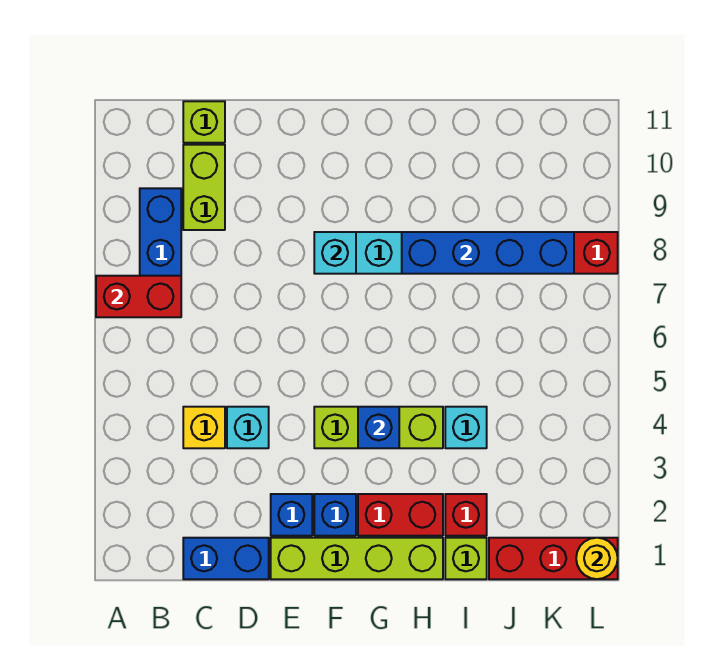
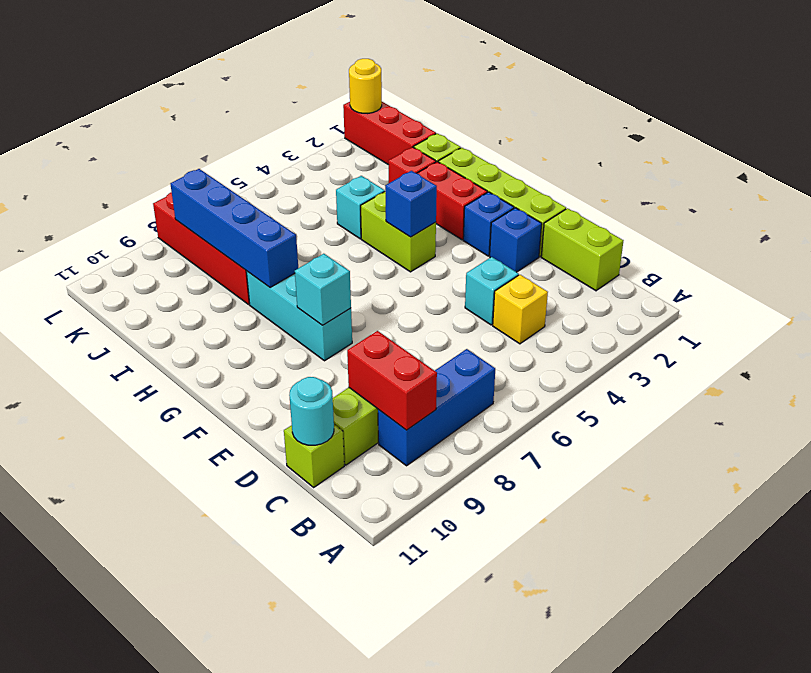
red 1x2 brick [96,276,181,317] -> red 1x2 brick moved to [347,331,437,430]
blue 1x2 brick [183,538,269,579] -> lime 1x2 brick [541,208,623,291]
none -> cyan 1x1 round brick [289,377,334,445]
lime 1x3 brick [314,407,443,448] -> lime 1x2 brick [361,192,436,272]

